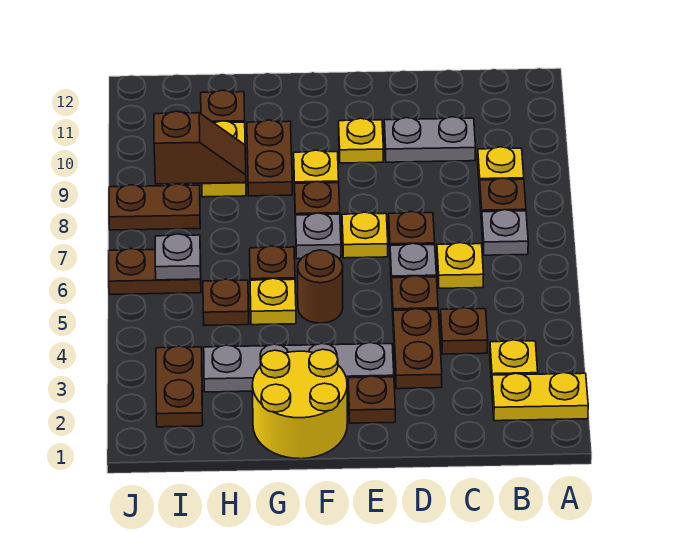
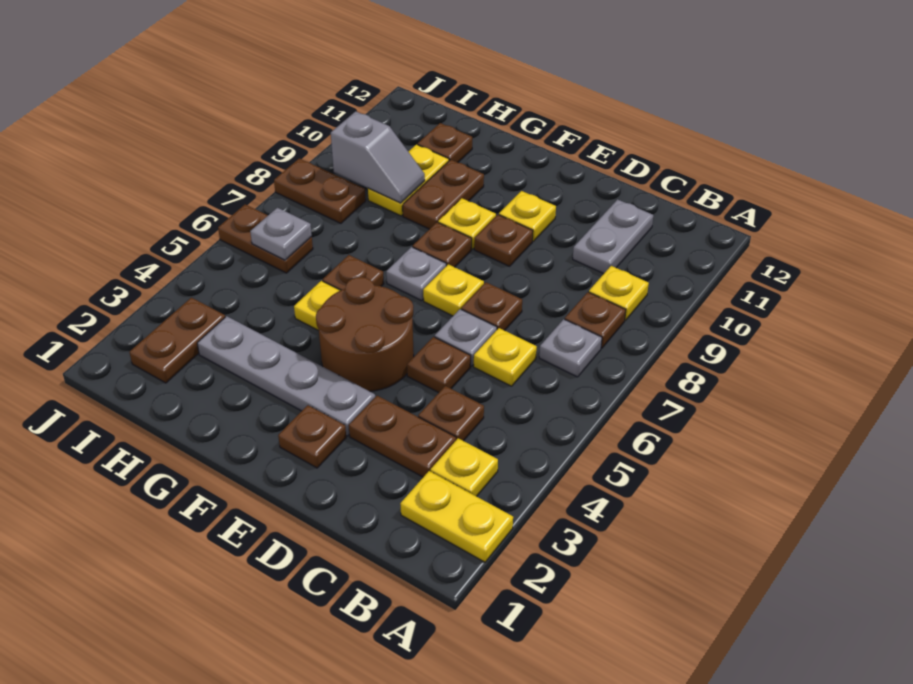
grey 1x2 plate [384,117,476,162] -> grey 1x2 plate turned to [573,199,653,274]
brown 1x2 plate [393,309,442,389] -> brown 1x2 plate turned to [349,396,456,477]
yellow 2x2 round brick [252,349,347,459] -> none
brown 1x1 round brick [298,250,343,323] -> brown 2x2 round brick [316,277,414,391]
brown 1x1 plate [203,279,249,326] -> brown 1x1 plate moved to [474,215,533,266]
brown 1x2 slope [154,111,246,184] -> grey 1x2 slope [331,111,425,203]

